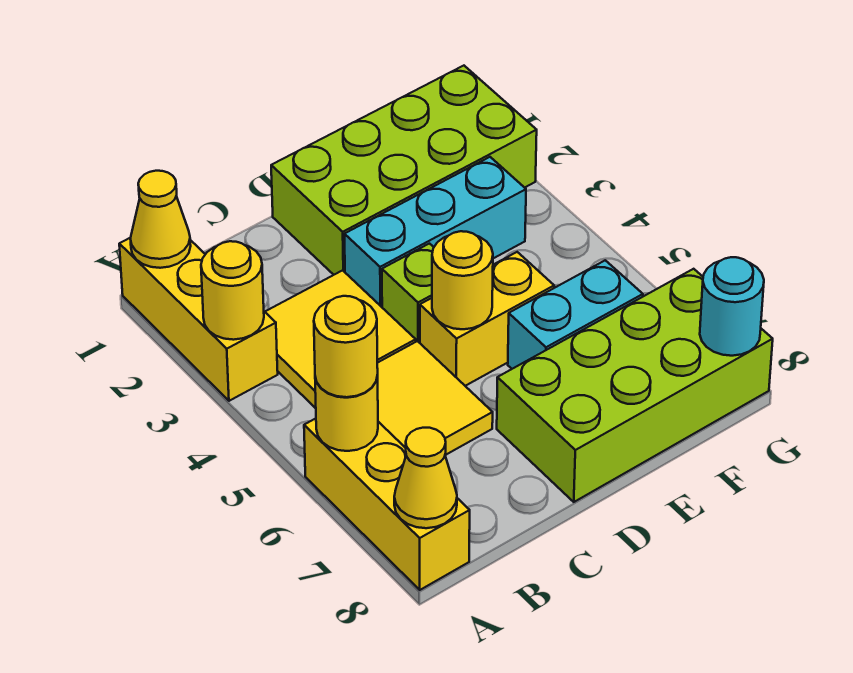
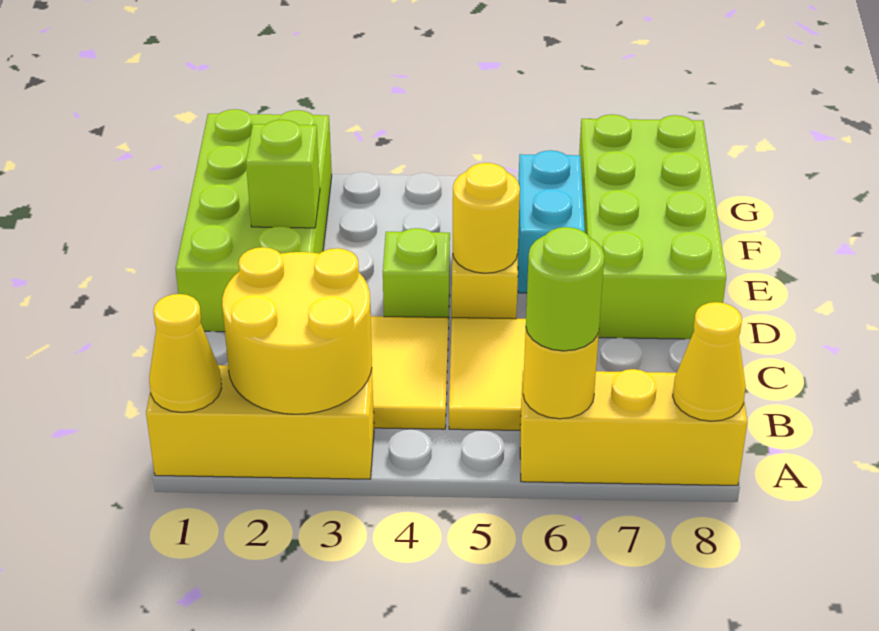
yellow 1x1 round brick [201,241,264,340] -> yellow 2x2 round brick [222,247,372,414]
yellow 1x1 round brick [314,296,378,397] -> lime 1x1 round brick [526,227,604,351]
cyan 1x3 brick [344,157,526,307] -> none
none -> lime 1x1 brick [246,120,320,228]
cyan 1x1 round brick [700,257,764,356] -> none

